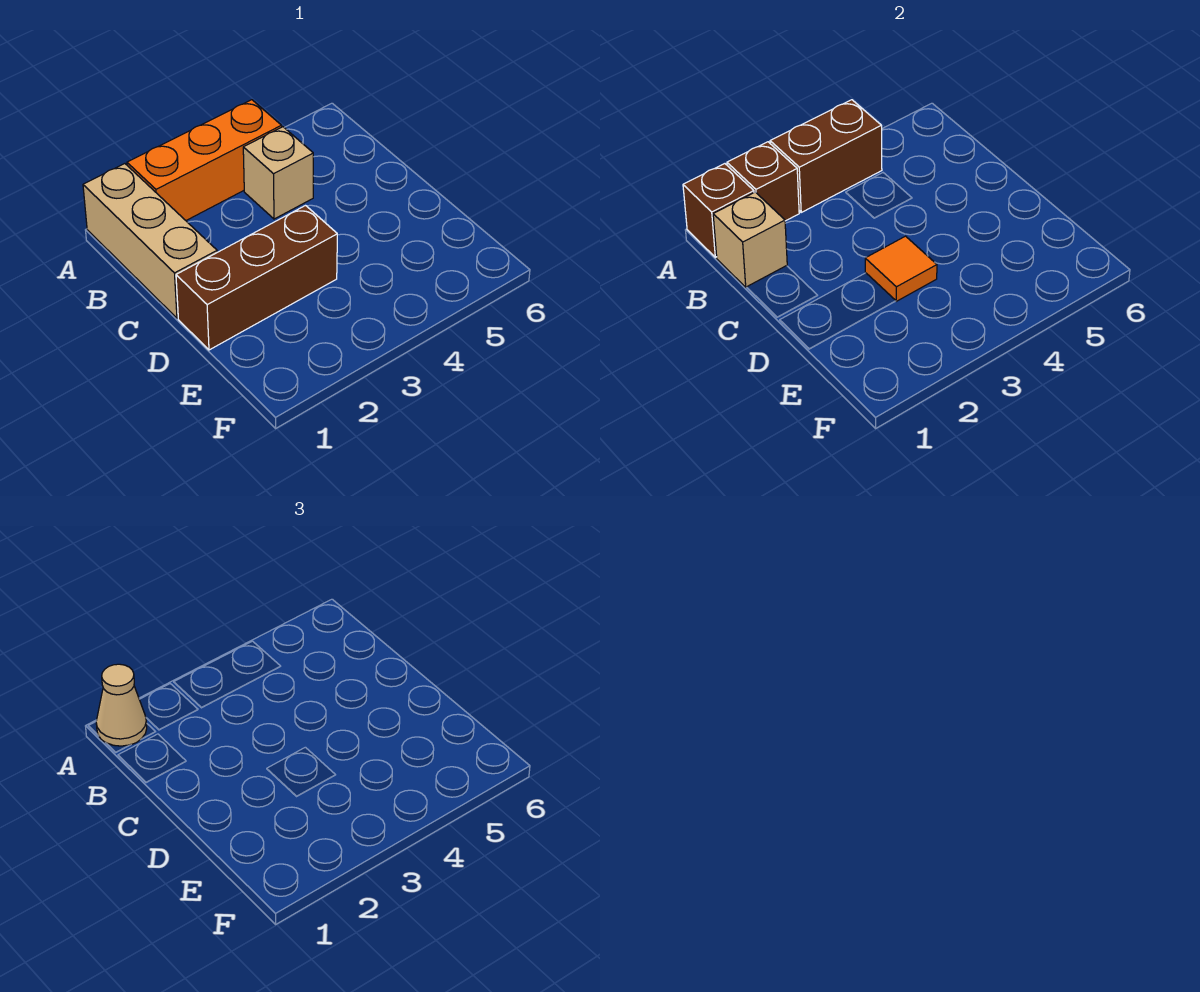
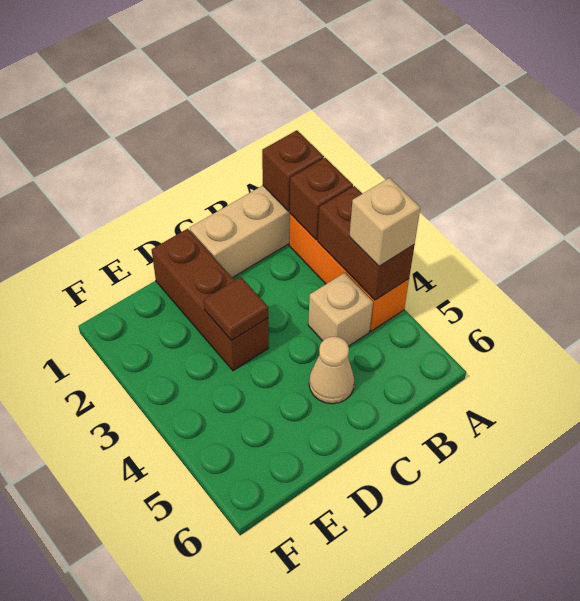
tan 1x1 cone [96,664,147,746] -> tan 1x1 cone moved to [309,337,354,404]
tan 1x1 brick [713,192,787,287] -> tan 1x1 brick moved to [349,178,420,266]
orange 1x1 tile [865,236,937,301] -> brown 1x1 tile [204,277,268,340]

